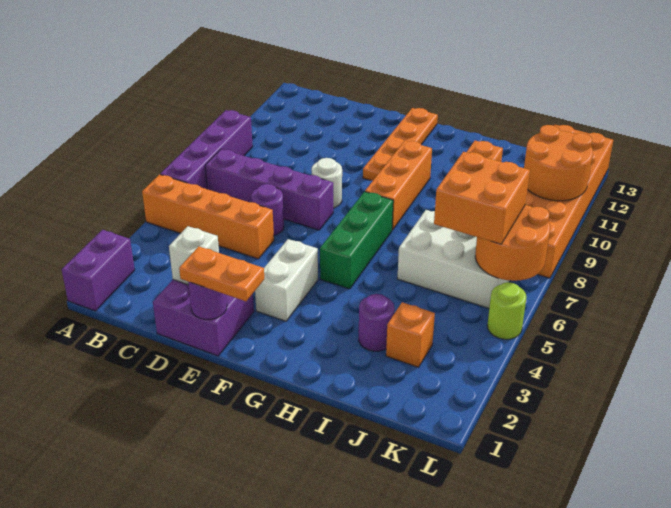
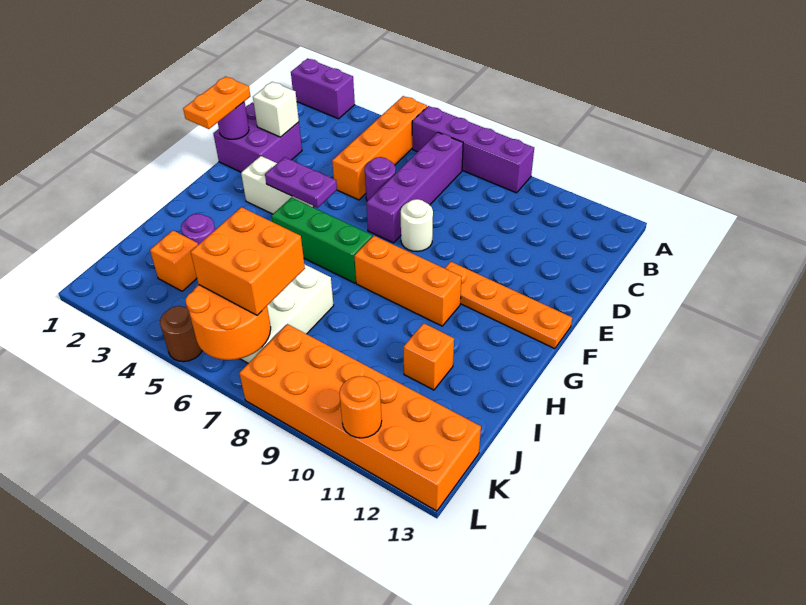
none -> purple 1x2 plate [265,157,337,208]
orange 2x2 round brick [524,125,593,201] -> orange 1x1 round brick [339,376,382,438]
lime 1x1 round brick [487,282,527,339] -> brown 1x1 round brick [160,306,202,362]

